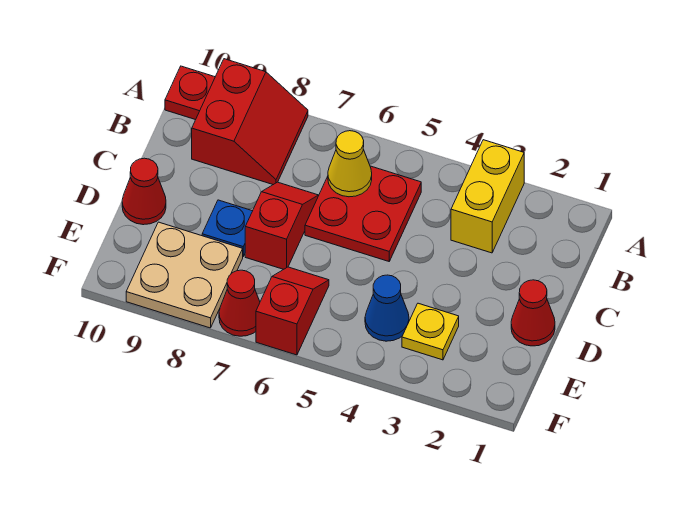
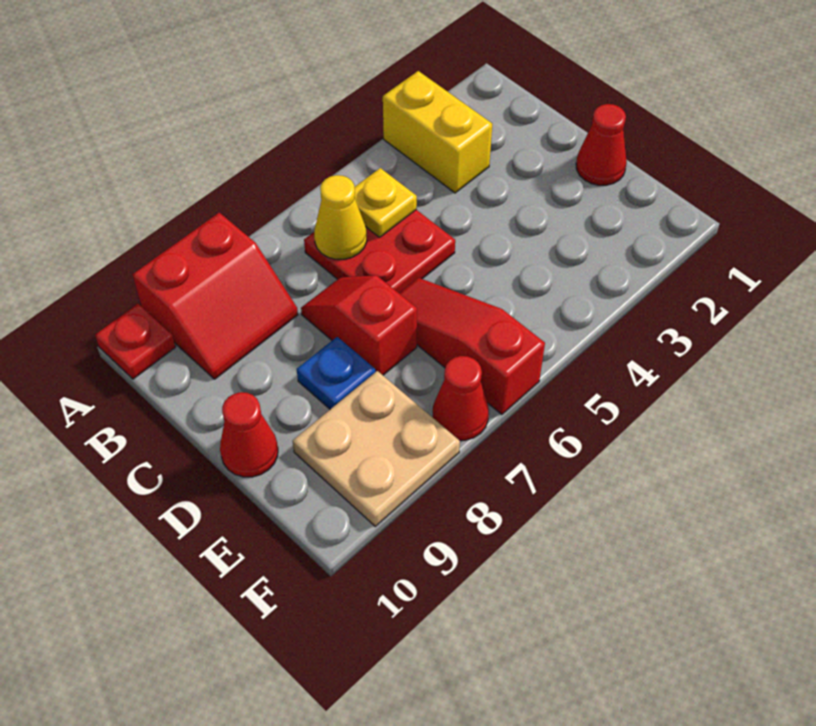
red 2x2 slope [192,59,308,185] -> red 2x2 slope turned to [133,213,298,379]
yellow 1x1 plate [402,303,459,360] -> yellow 1x1 plate moved to [354,168,417,237]
blue 1x1 cone [365,275,409,341] -> none
red 1x2 slope [256,267,329,355] -> red 1x3 slope [399,278,545,415]

